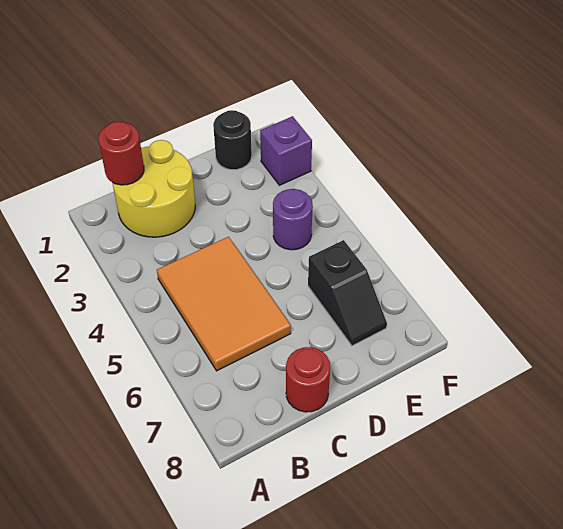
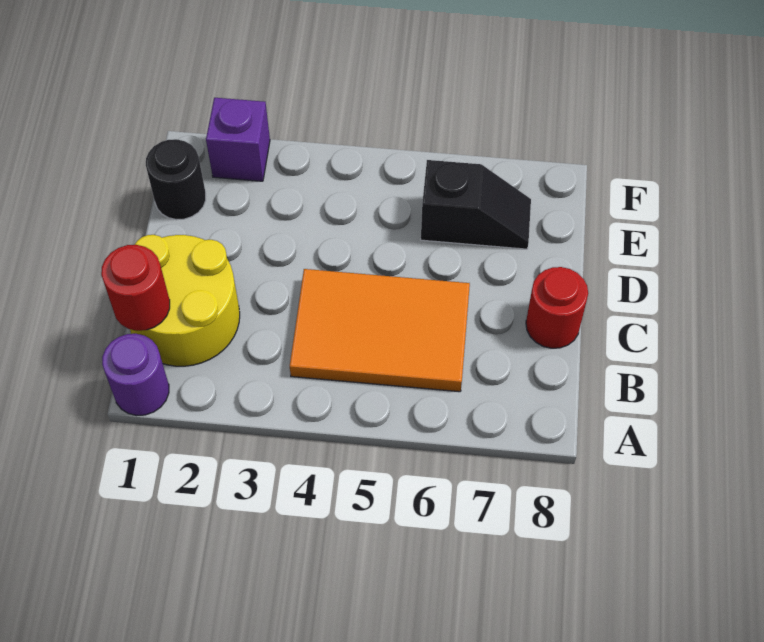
purple 1x1 round brick [273,189,313,250] -> purple 1x1 round brick moved to [102,334,169,416]

